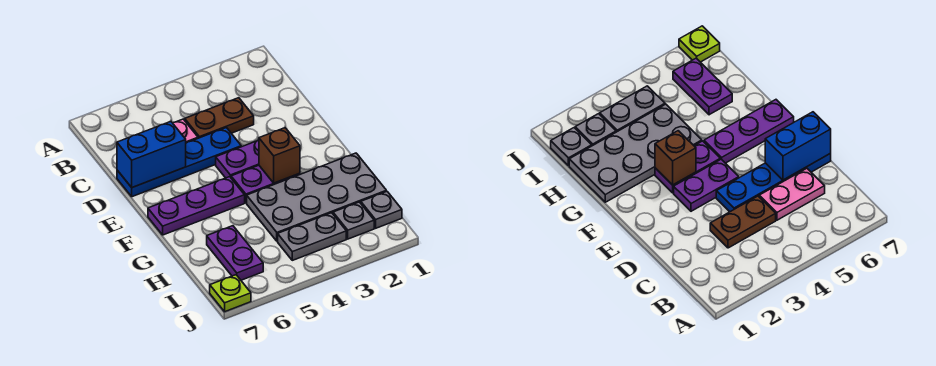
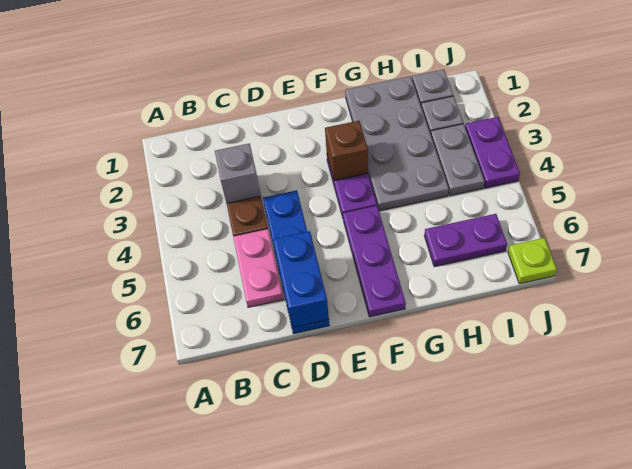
none -> grey 1x1 brick [215,143,261,203]
purple 1x2 plate [216,140,259,178] -> purple 1x2 plate moved to [465,117,520,188]

